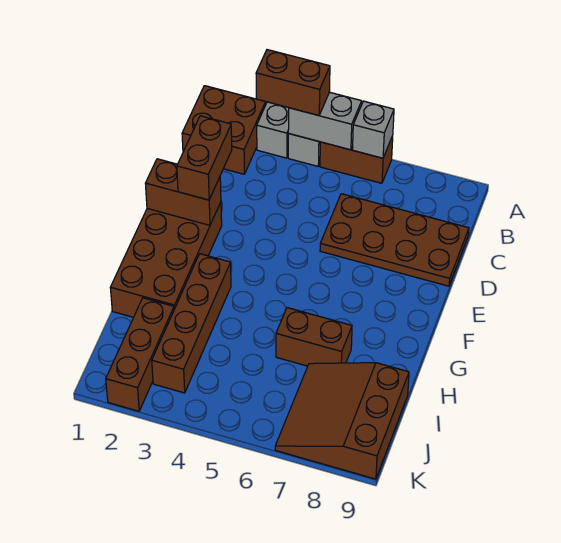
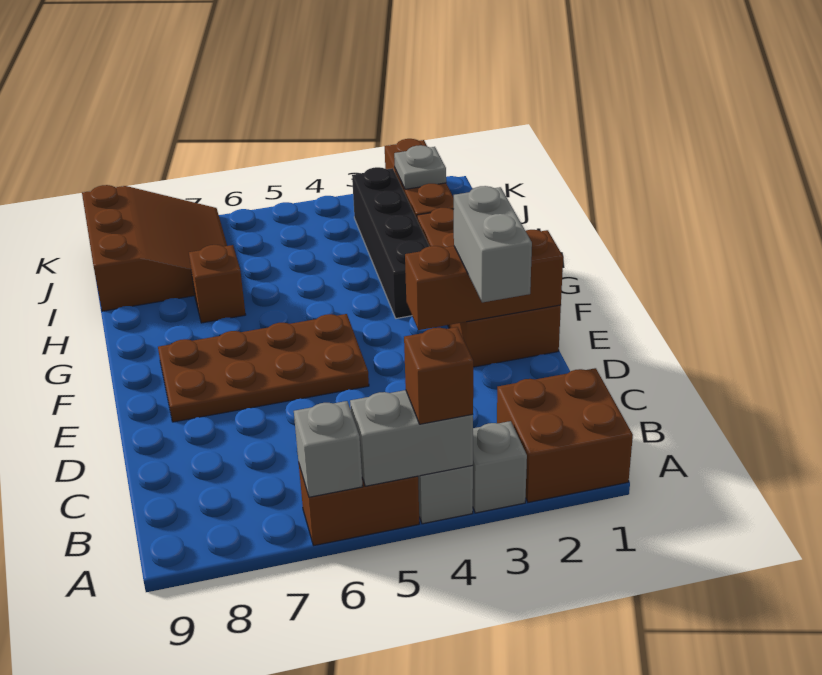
brown 1x2 brick [256,50,330,115] -> brown 1x1 brick [404,327,473,424]
brown 2x4 plate [320,194,469,286] -> brown 2x4 plate moved to [158,314,369,422]
brown 1x2 brick [177,116,232,200] -> grey 1x2 brick [454,186,532,302]
brown 1x2 brick [145,159,221,225] -> brown 1x3 brick [405,230,563,330]
brown 1x4 brick [152,254,231,393] -> black 1x4 brick [352,167,429,318]
brown 1x2 brick [276,308,352,366] -> brown 1x1 brick [189,245,246,323]
none -> grey 1x1 plate [394,145,446,189]

